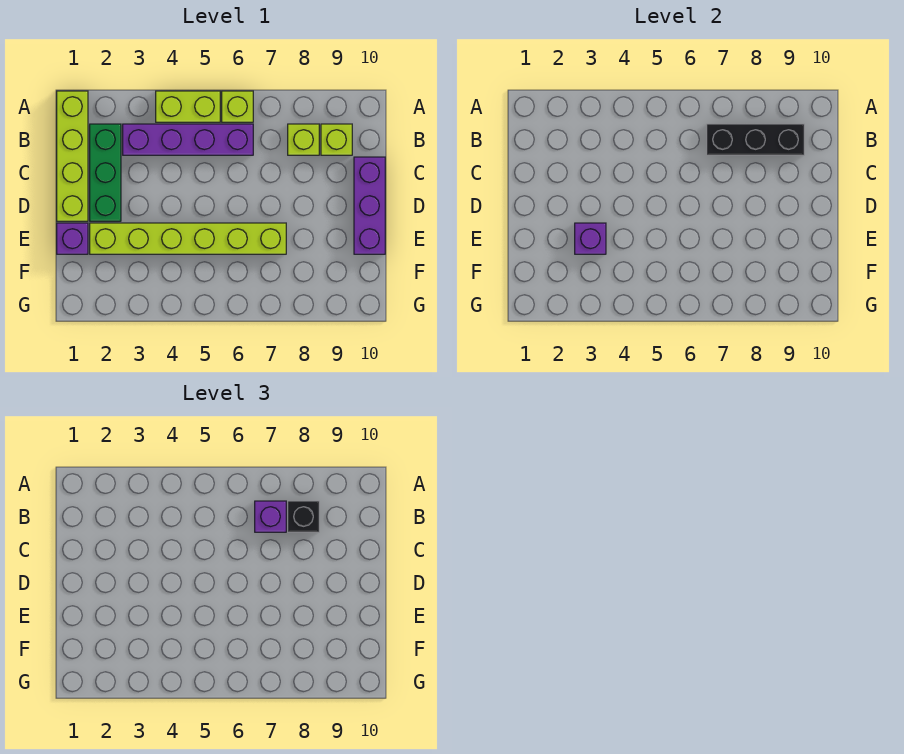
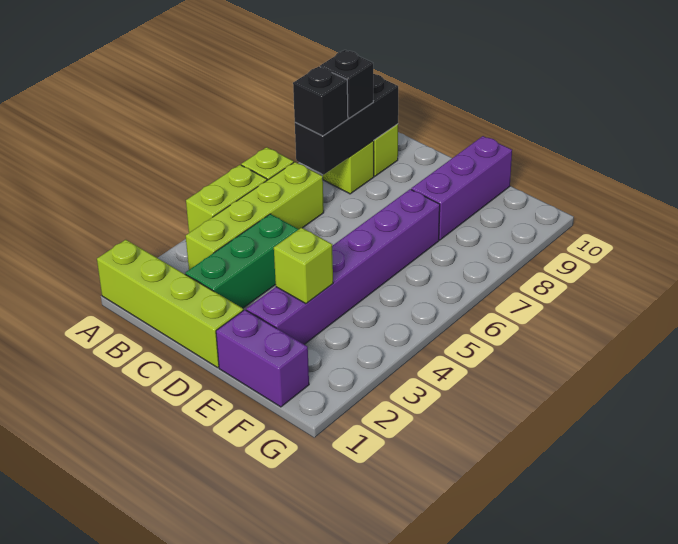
green 1x3 brick [90,124,121,221] -> green 1x3 brick turned to [185,214,299,308]
purple 1x4 brick [123,124,253,155] -> lime 1x4 brick [186,162,324,270]
purple 1x1 brick [255,501,286,532] -> black 1x1 brick [293,66,348,136]
purple 1x3 brick [354,157,385,254] -> purple 1x3 brick turned to [411,136,512,240]
purple 1x1 brick [57,223,88,254] -> purple 1x2 brick [216,310,309,407]
lime 1x6 brick [90,223,286,254] -> purple 1x6 brick [246,189,440,344]
purple 1x1 brick [575,223,606,254] -> lime 1x1 brick [274,228,333,304]

